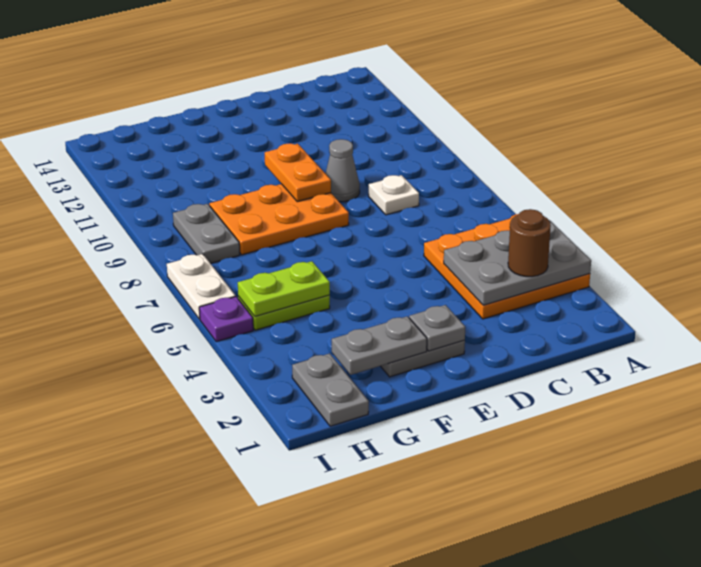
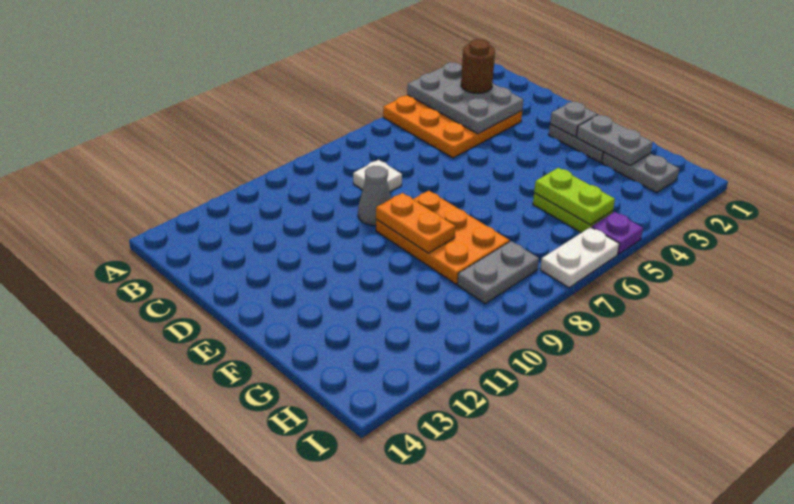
orange 1x2 plate [265,143,331,202] -> orange 1x2 plate turned to [376,193,455,253]
grey 1x2 plate [292,353,369,426] -> grey 1x2 plate turned to [602,152,679,193]

